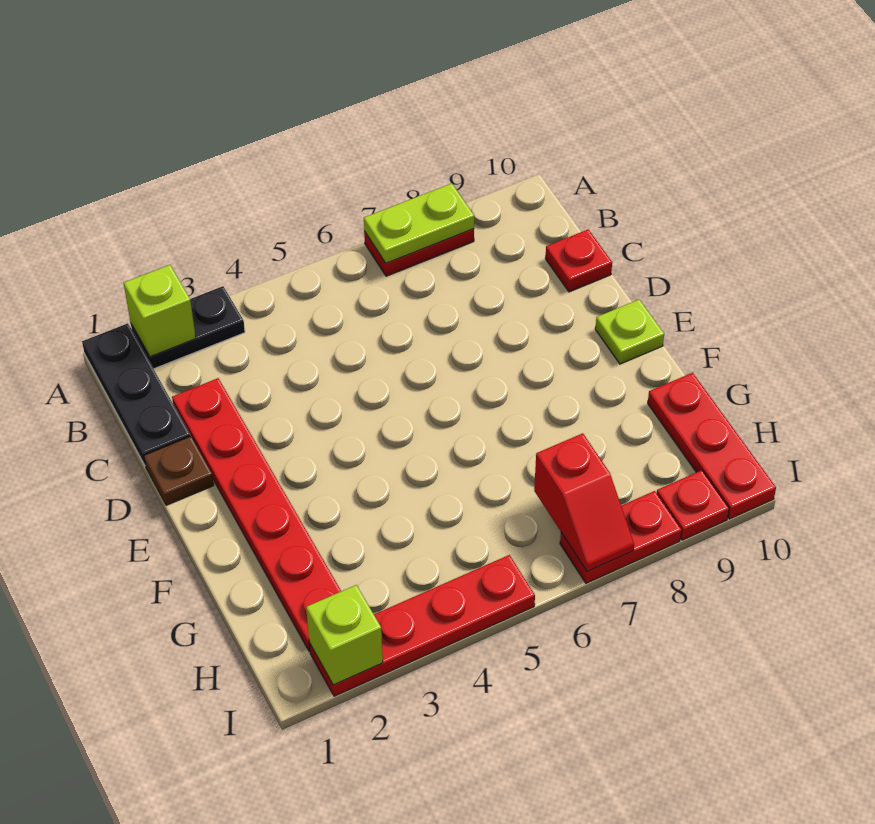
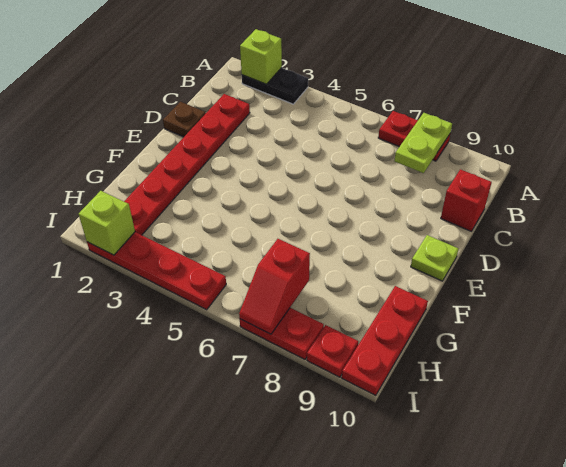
black 1x3 plate [82,323,190,465] -> none
lime 1x2 plate [364,183,474,263] -> lime 1x2 plate turned to [394,113,452,173]
red 1x1 plate [545,230,612,292] -> red 1x1 brick [441,169,492,231]

